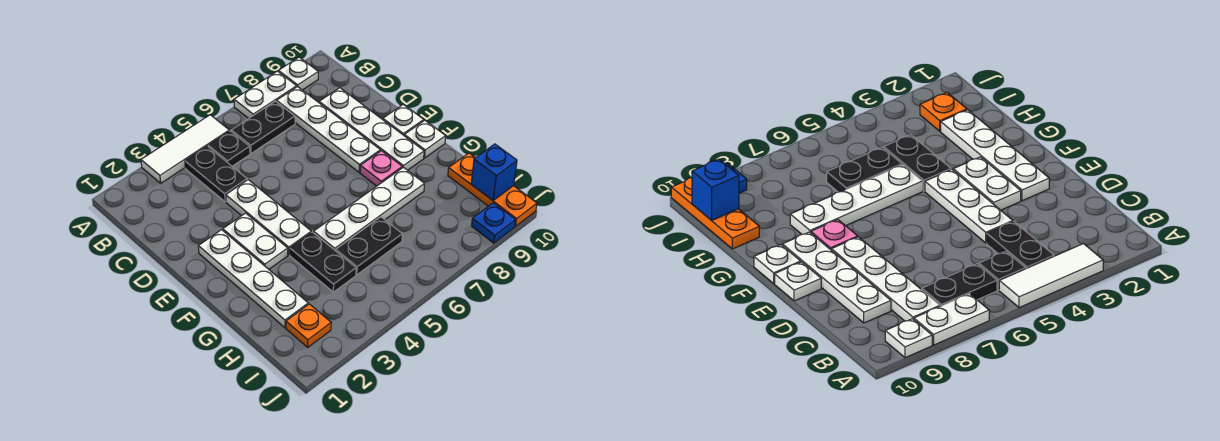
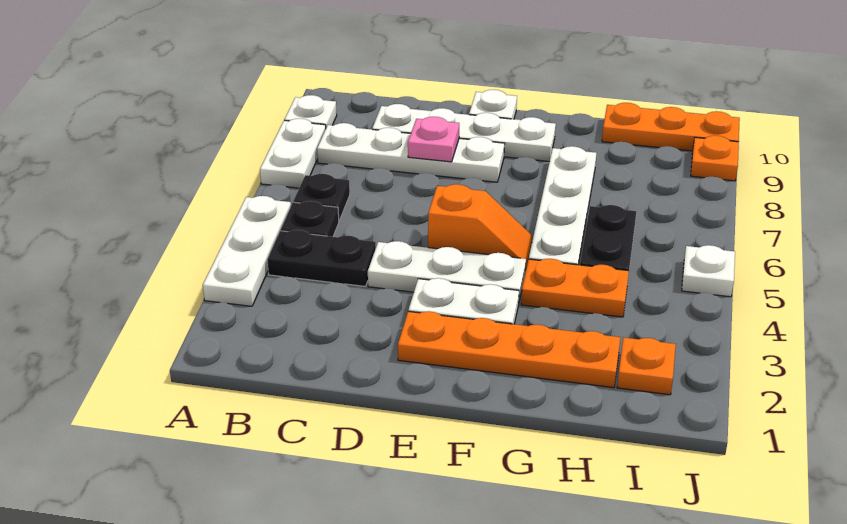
white 1x3 tile [141,115,229,183] -> white 1x3 plate [203,196,291,306]
black 1x2 plate [231,101,295,153] -> black 1x1 plate [294,174,350,221]
white 1x4 plate [198,230,308,328] -> orange 1x4 plate [398,311,620,388]
none -> orange 1x2 slope [428,184,532,273]
pink 1x1 plate [360,151,402,186] -> pink 1x1 plate moved to [408,117,459,162]
white 1x1 plate [404,120,446,158] -> white 1x1 plate moved to [682,245,735,297]
black 1x2 plate [290,232,356,292] -> orange 1x2 plate [521,259,629,317]
blue 1x1 brick [471,144,517,200] -> none
blue 1x1 plate [472,203,515,243] -> orange 1x1 plate [691,136,739,181]

